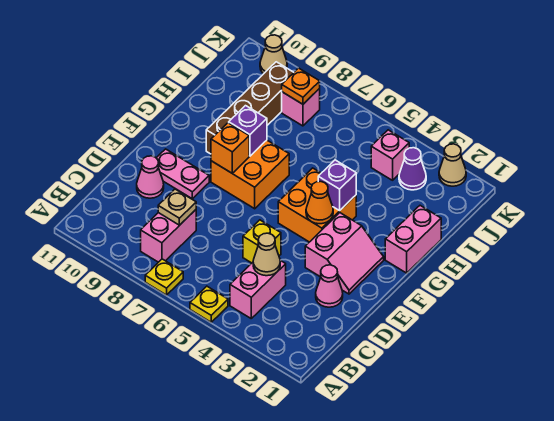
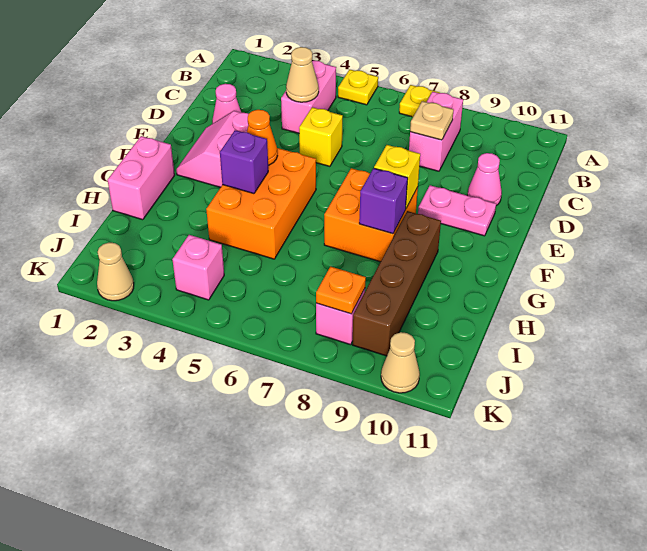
orange 2x2 brick [278,168,356,242] -> orange 2x3 brick [206,148,316,259]
orange 1x1 brick [211,123,249,173] -> yellow 1x1 brick [374,145,420,208]
purple 1x1 cone [399,148,426,190] -> none

